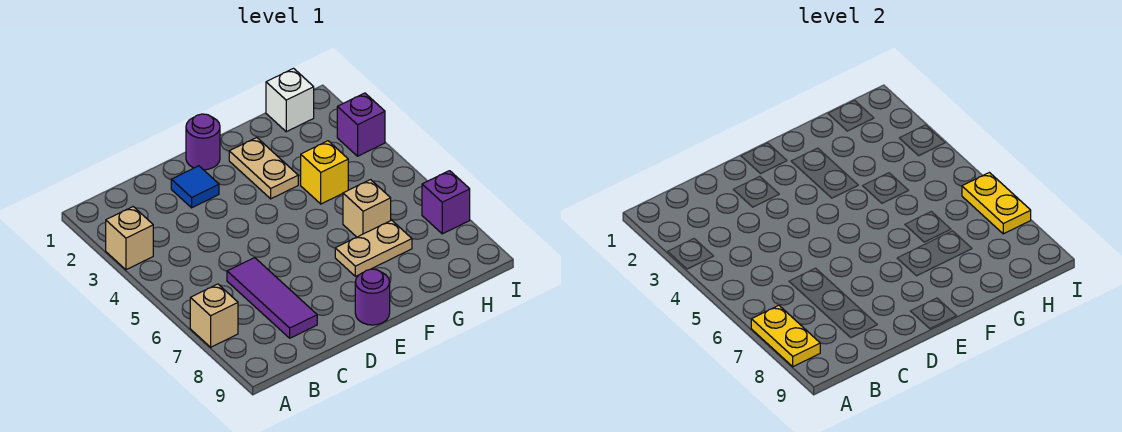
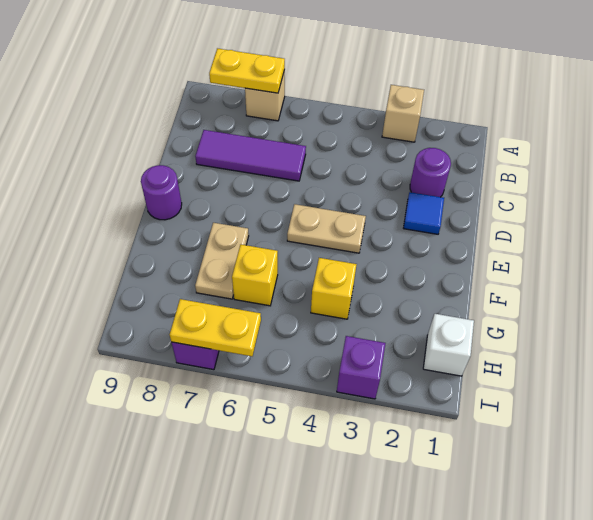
purple 1x1 round brick [186,114,220,170] -> purple 1x1 round brick moved to [410,148,451,197]
tan 1x2 plate [229,138,298,199] -> tan 1x2 plate moved to [287,204,366,253]
tan 1x1 brick [343,180,391,237] -> yellow 1x1 brick [232,245,278,306]

